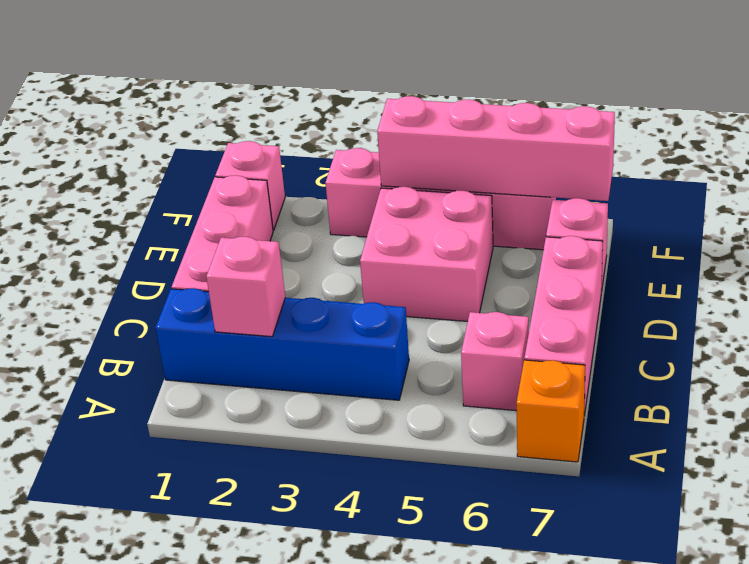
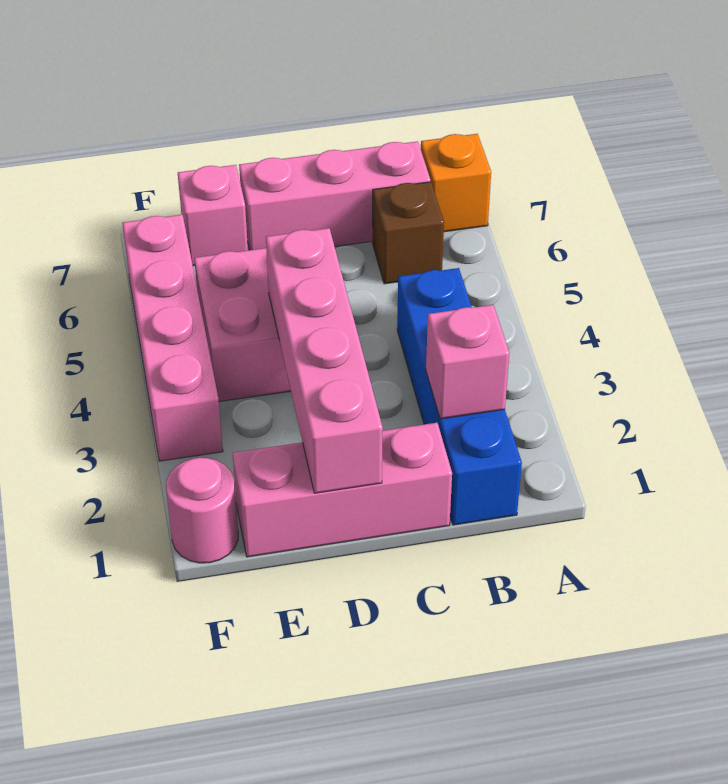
pink 1x1 brick [461,312,529,411] -> brown 1x1 brick [372,182,444,284]
pink 1x1 brick [215,141,285,230] -> pink 1x1 round brick [166,458,238,563]
pink 1x4 brick [377,96,615,201] -> pink 1x4 brick moved to [266,228,383,493]

